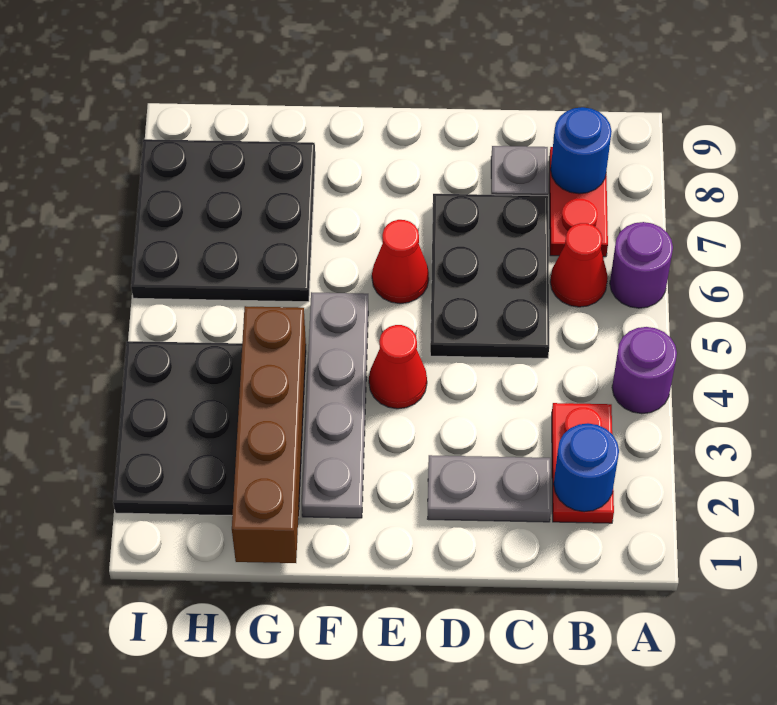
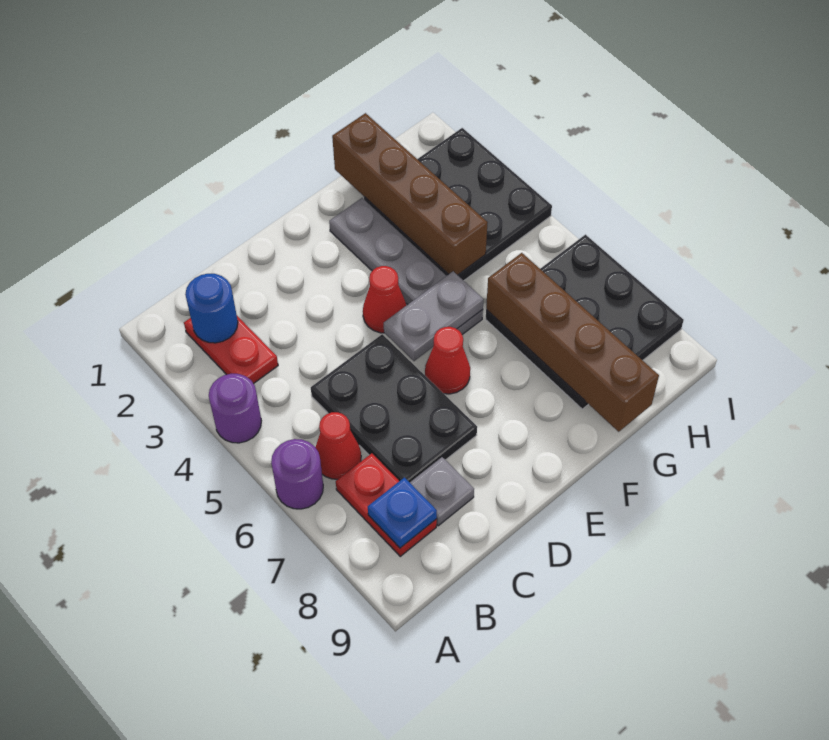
blue 1x1 round brick [551,107,612,194] -> blue 1x1 plate [368,478,437,548]
grey 1x2 plate [428,455,551,522] -> grey 1x2 plate moved to [384,271,484,361]
none -> brown 1x4 brick [486,253,659,432]

